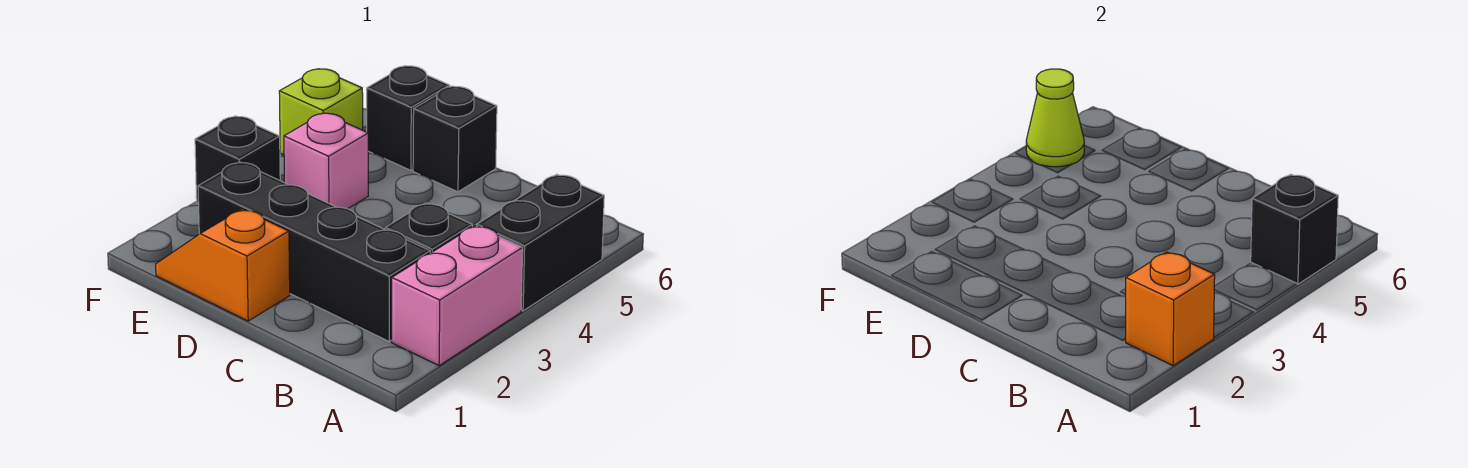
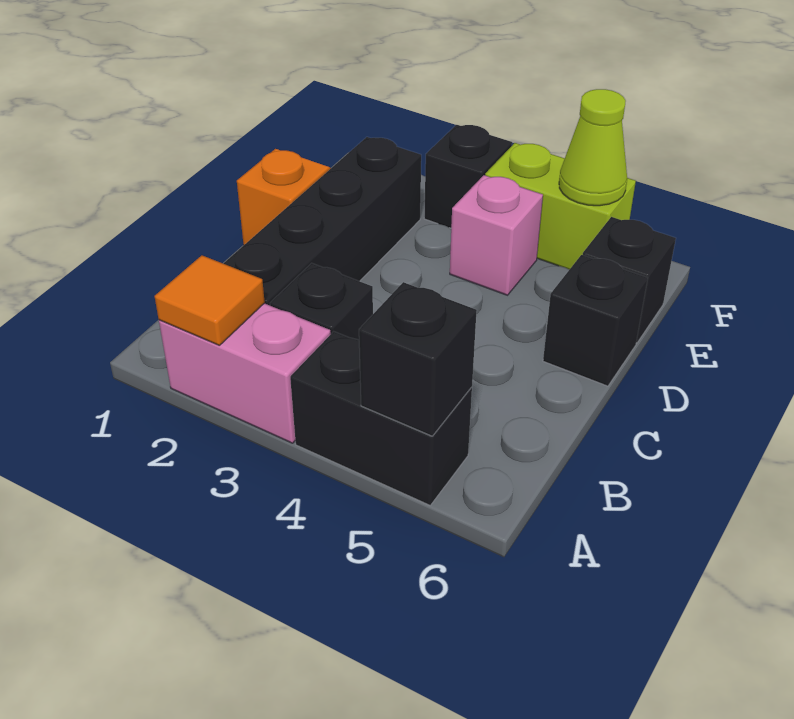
orange 1x1 brick [1126,252,1215,366] -> orange 1x1 tile [155,255,265,345]
lime 1x1 brick [279,69,363,155] -> lime 1x2 brick [485,143,636,270]

